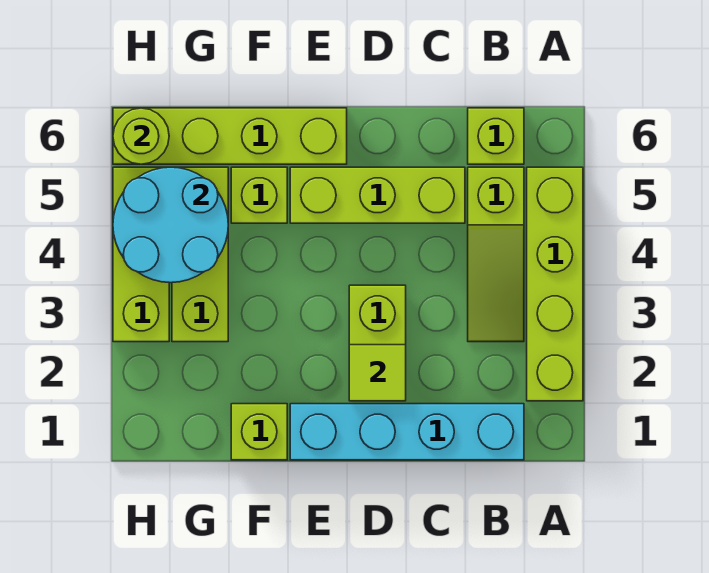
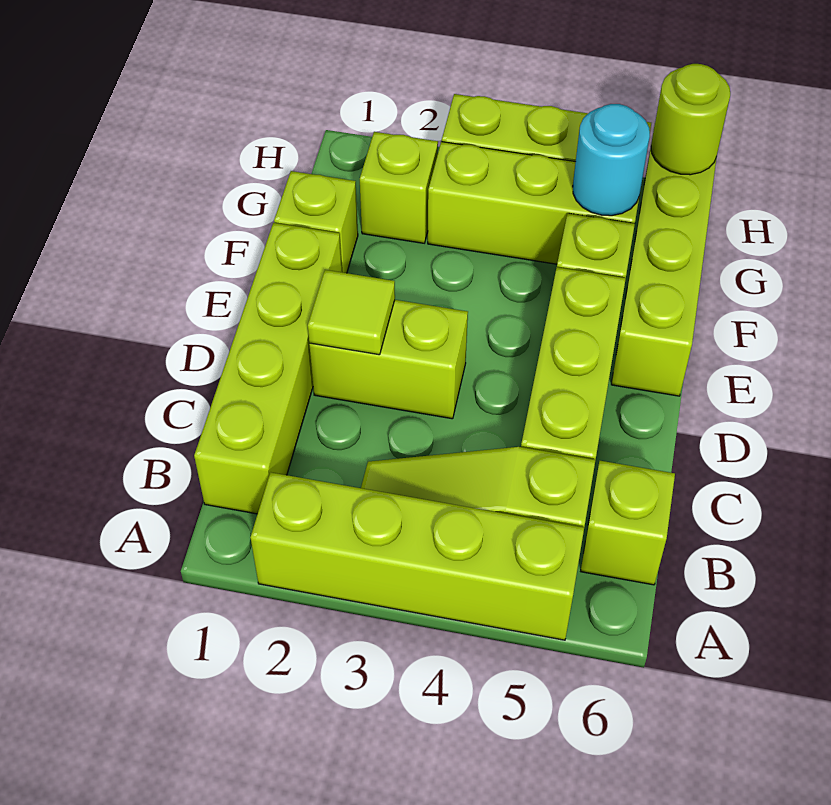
cyan 1x4 brick [290,404,524,460] -> lime 1x4 brick [194,223,342,514]
none -> lime 1x1 brick [360,132,438,243]
cyan 2x2 round brick [113,167,228,283] -> cyan 1x1 round brick [573,104,650,216]

